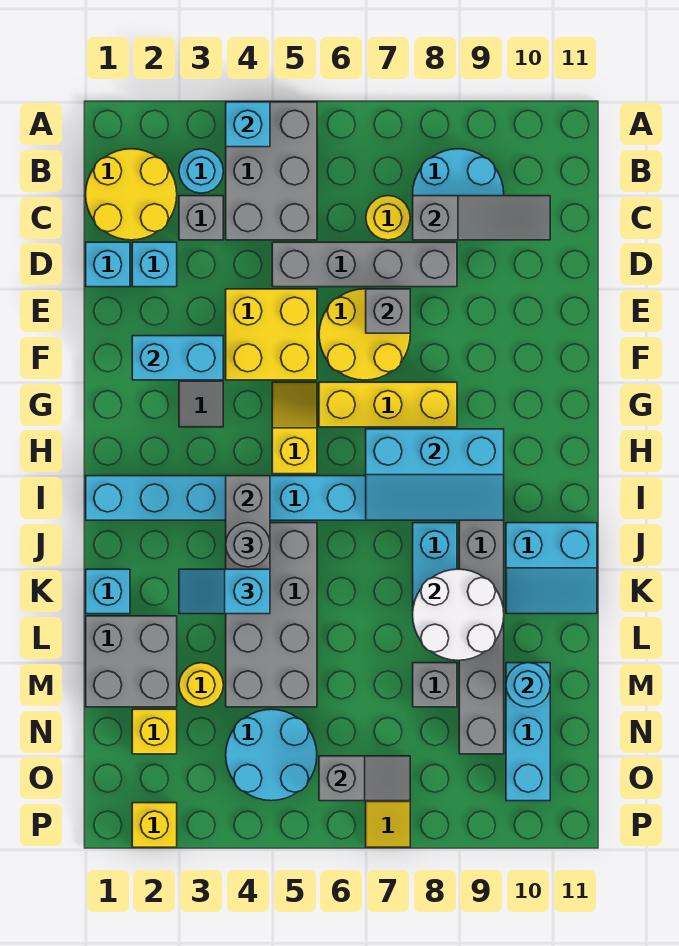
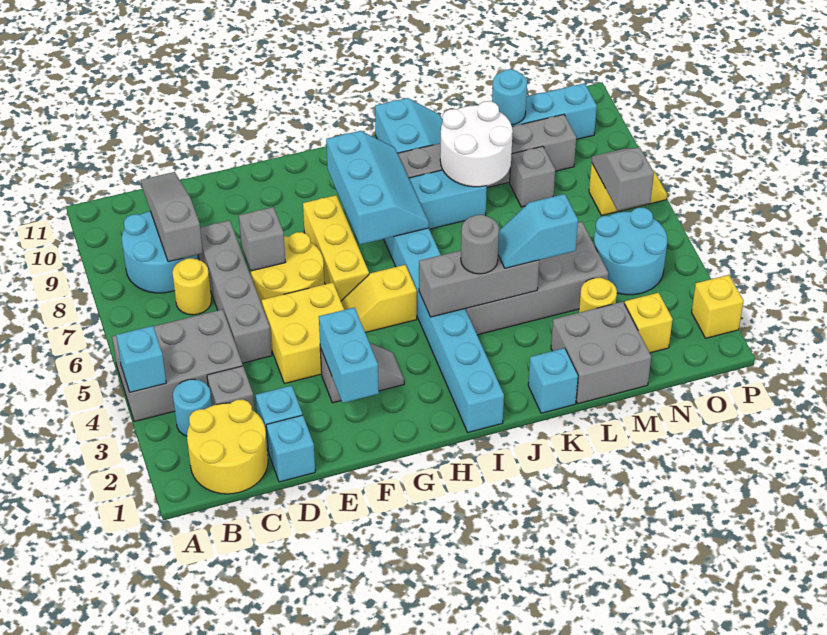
cyan 1x2 slope [179,569,270,614] -> cyan 1x2 slope turned to [498,194,578,268]

